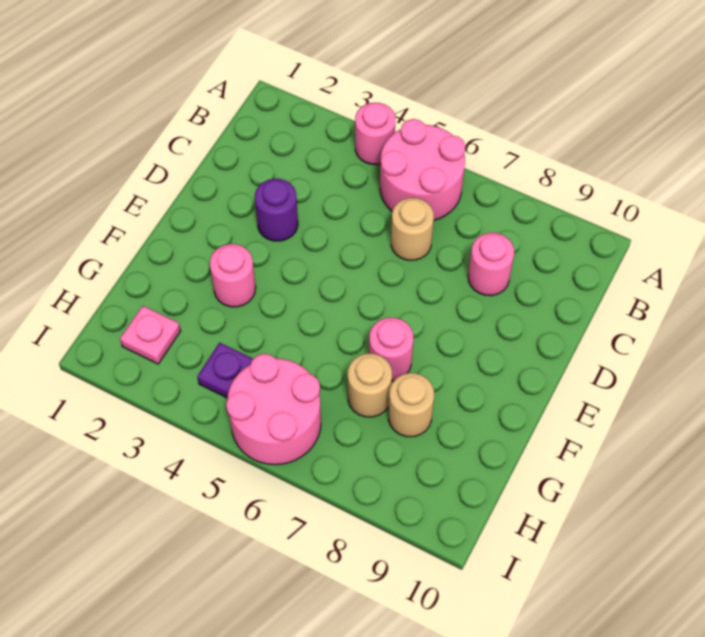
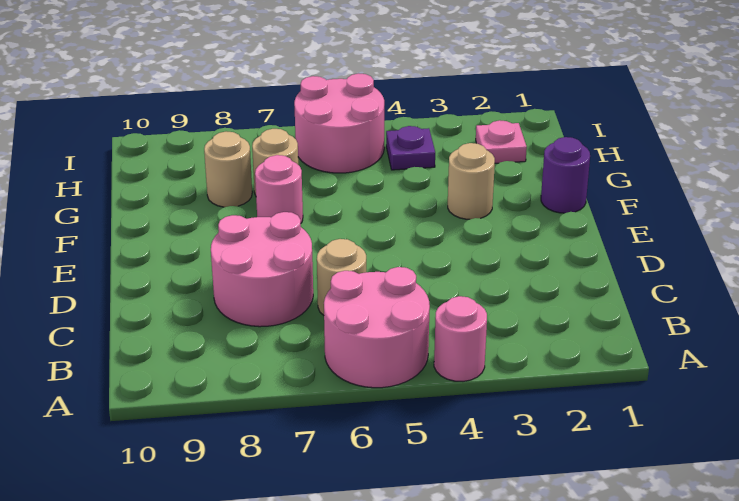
pink 1x1 round brick [468,233,514,296] -> pink 2x2 round brick [211,212,313,327]
purple 1x1 round brick [255,179,298,241] -> purple 1x1 round brick moved to [541,137,590,213]
pink 1x1 round brick [210,244,256,307] -> tan 1x1 round brick [448,143,495,219]

